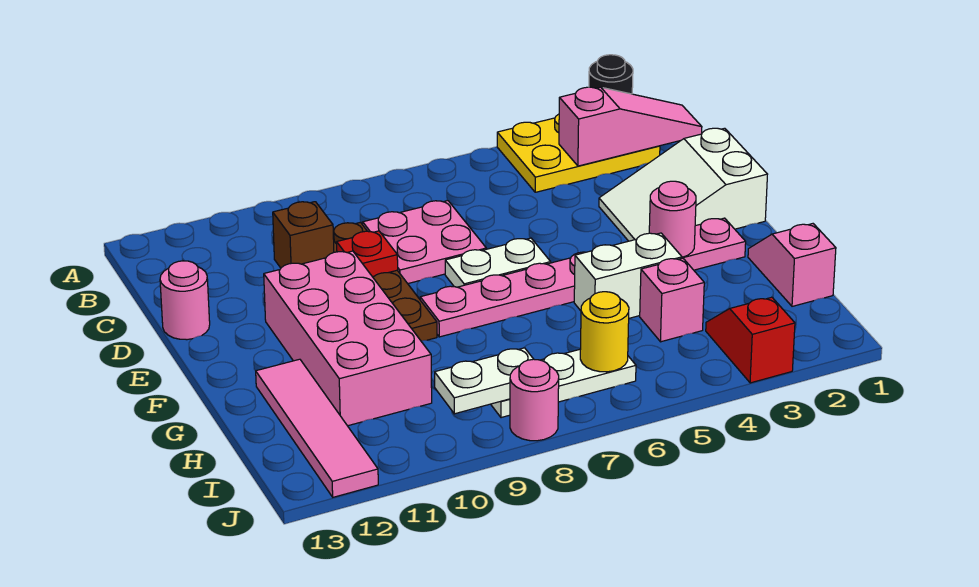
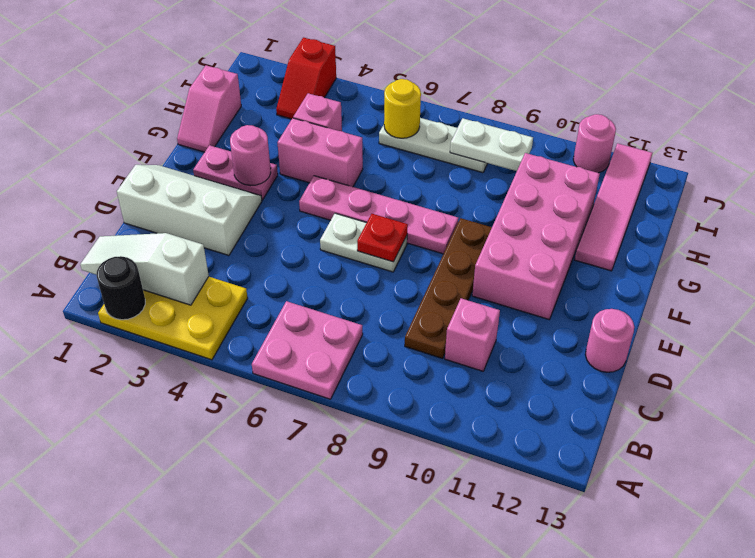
pink 1x3 slope [559,87,702,166] -> white 1x3 slope [80,233,209,305]
pink 2x2 plate [363,201,486,284] -> pink 2x2 plate moved to [252,301,363,399]
brown 1x1 brick [273,202,334,268] -> pink 1x1 brick [445,298,500,371]
white 2x3 slope [599,128,768,241] -> white 2x3 slope turned to [117,165,262,256]
red 1x1 plate [337,231,398,277] -> red 1x1 plate moved to [357,214,408,262]
white 1x2 brick [574,233,682,318] -> pink 1x2 brick [277,118,363,187]
pink 1x1 round brick [510,359,559,441] -> pink 1x1 round brick moved to [573,114,616,173]

